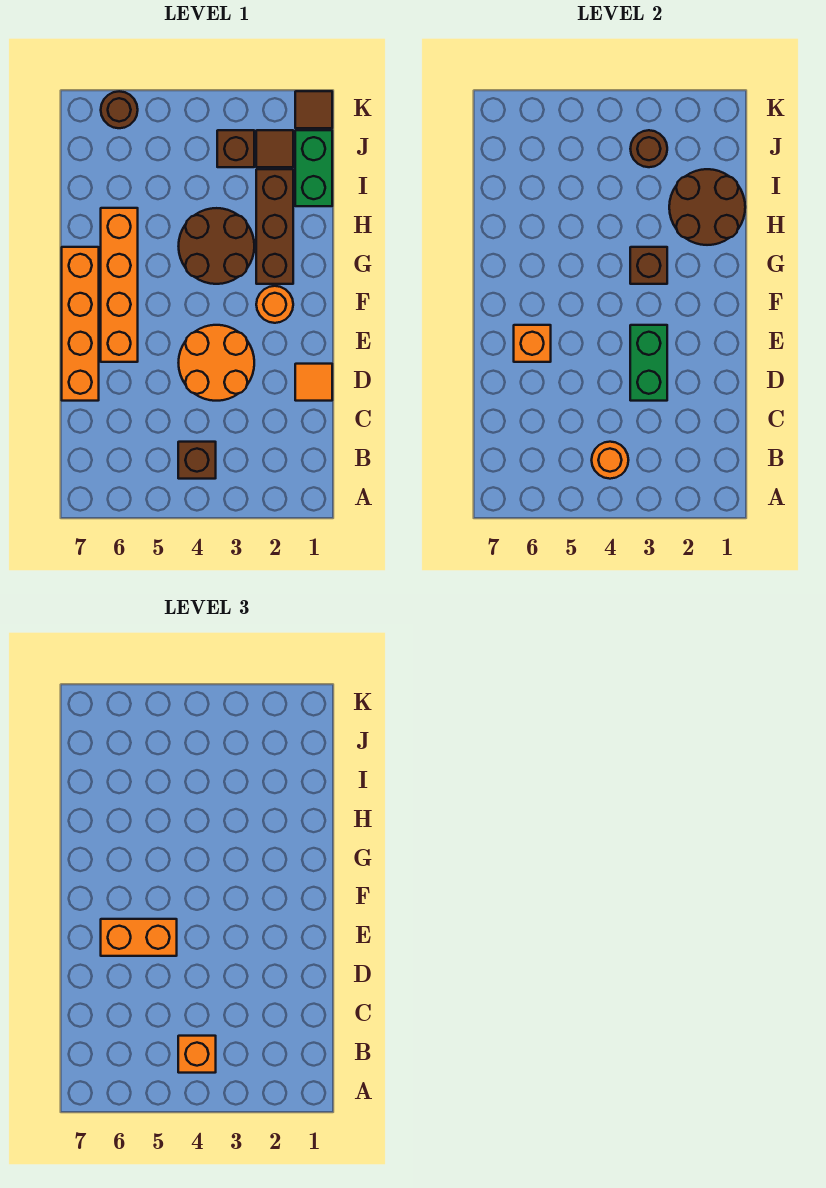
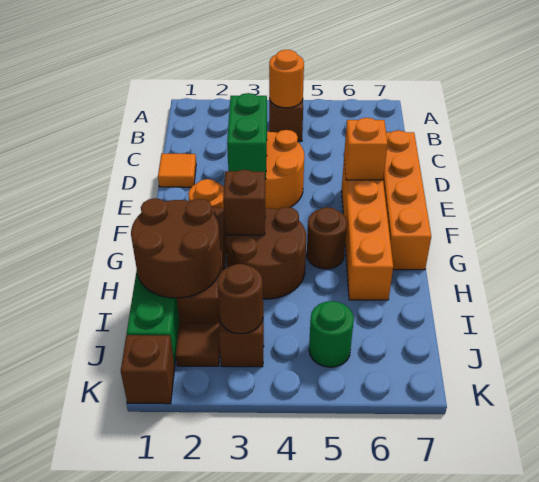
orange 1x1 brick [178,1036,216,1073] -> none
orange 1x2 brick [101,919,177,956] -> none
none -> green 1x1 round brick [309,301,354,367]
brown 1x1 tile [295,91,332,128] -> brown 1x1 brick [121,335,175,404]
brown 1x1 round brick [101,91,138,128] -> brown 1x1 round brick moved to [307,207,347,269]

